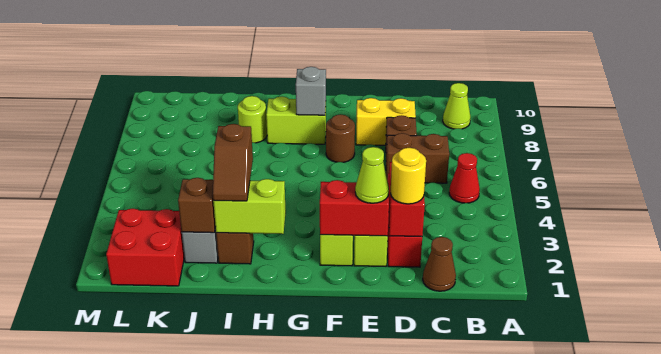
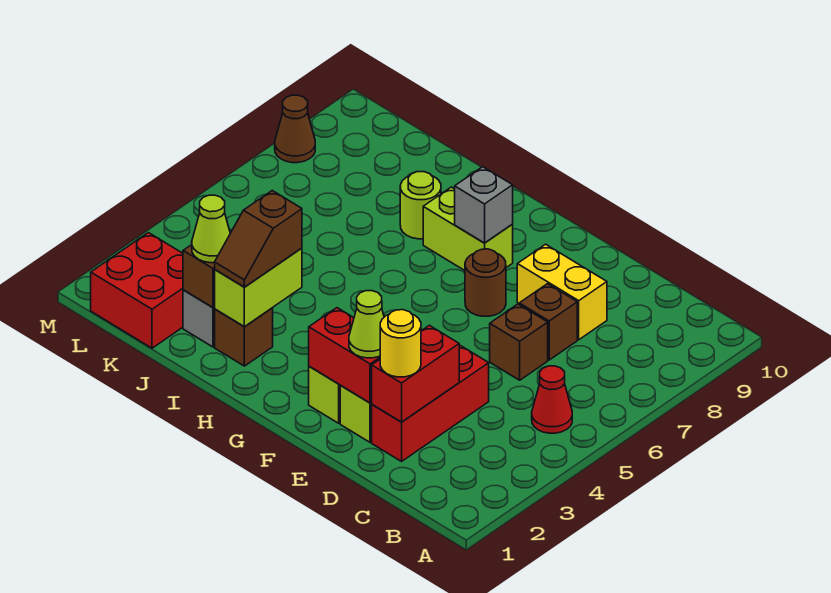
lime 1x1 cone [443,83,470,129] -> lime 1x1 cone moved to [192,195,230,263]
brown 1x1 cone [423,237,456,291] -> brown 1x1 cone moved to [275,95,315,163]
brown 1x2 brick [386,133,449,183] -> brown 1x1 brick [490,304,548,380]
lime 1x2 brick [213,179,286,234] -> lime 1x2 brick turned to [215,248,302,327]

